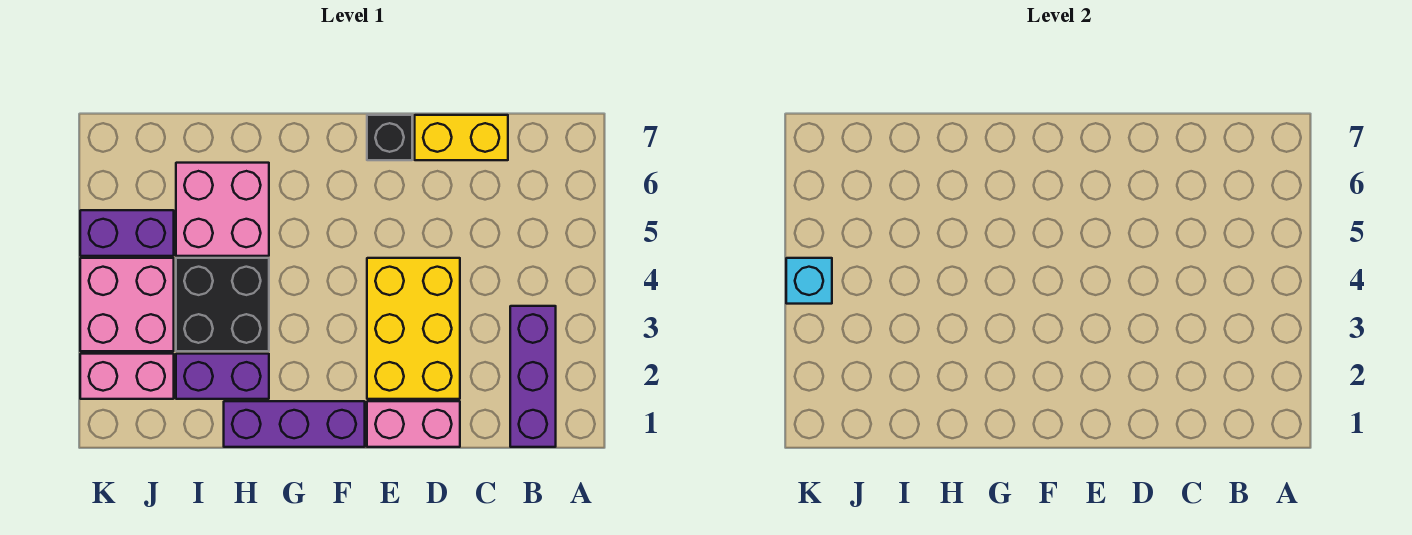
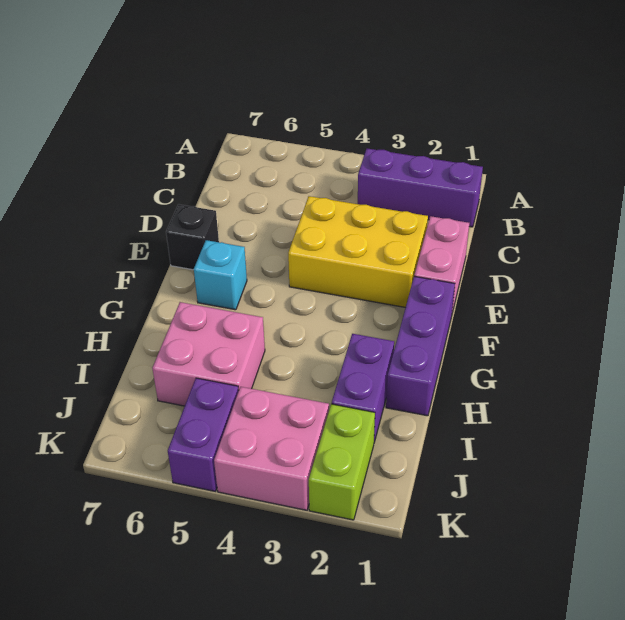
yellow 1x2 brick [415,115,508,160] -> none
black 2x2 brick [176,258,269,351] -> none
pink 1x2 brick [80,354,174,399] -> lime 1x2 brick [309,404,375,520]
cyan 1x1 brick [786,258,832,304] -> cyan 1x1 brick moved to [194,240,247,310]

